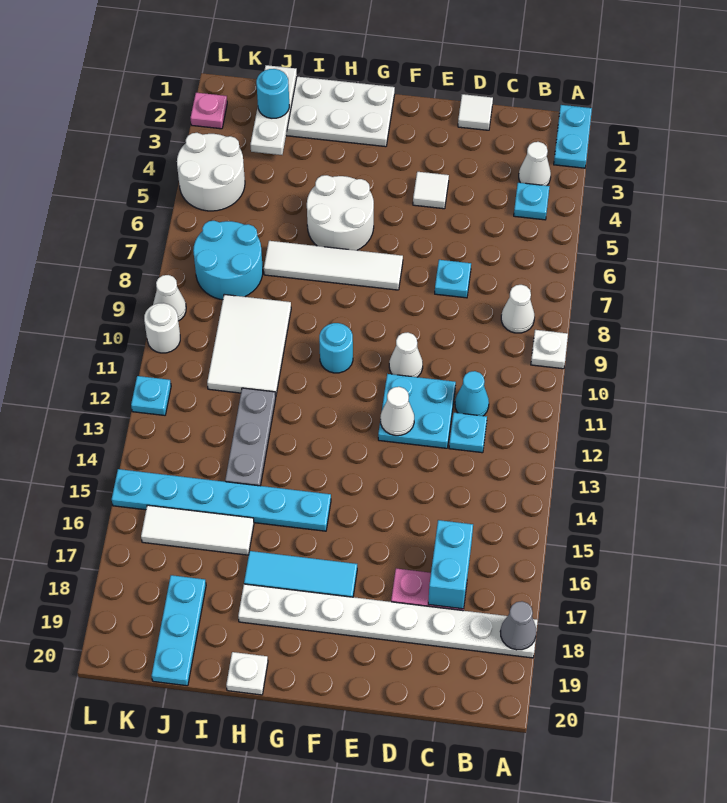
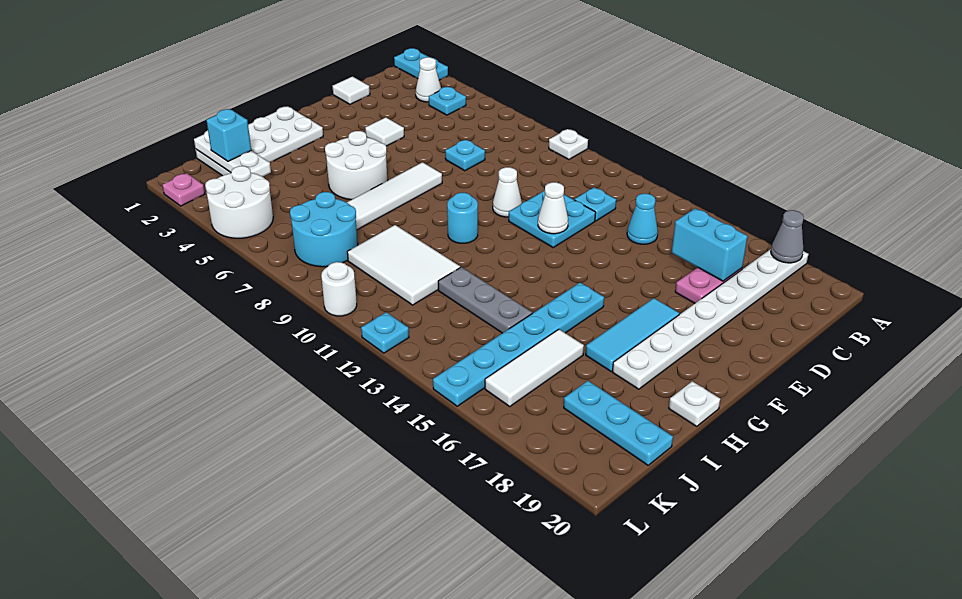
white 1x1 cone [501,285,535,333] -> none
cyan 1x1 cone [455,371,489,416] -> cyan 1x1 cone moved to [627,194,658,244]
cyan 1x1 round brick [256,69,289,118] -> cyan 1x1 brick [206,109,251,161]
white 1x1 cone [153,275,186,321] -> none

